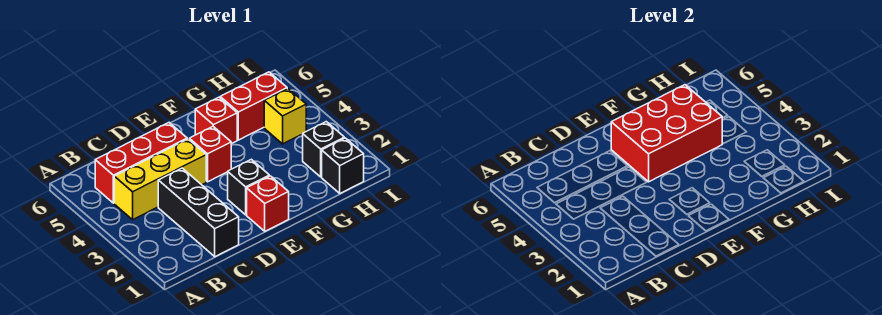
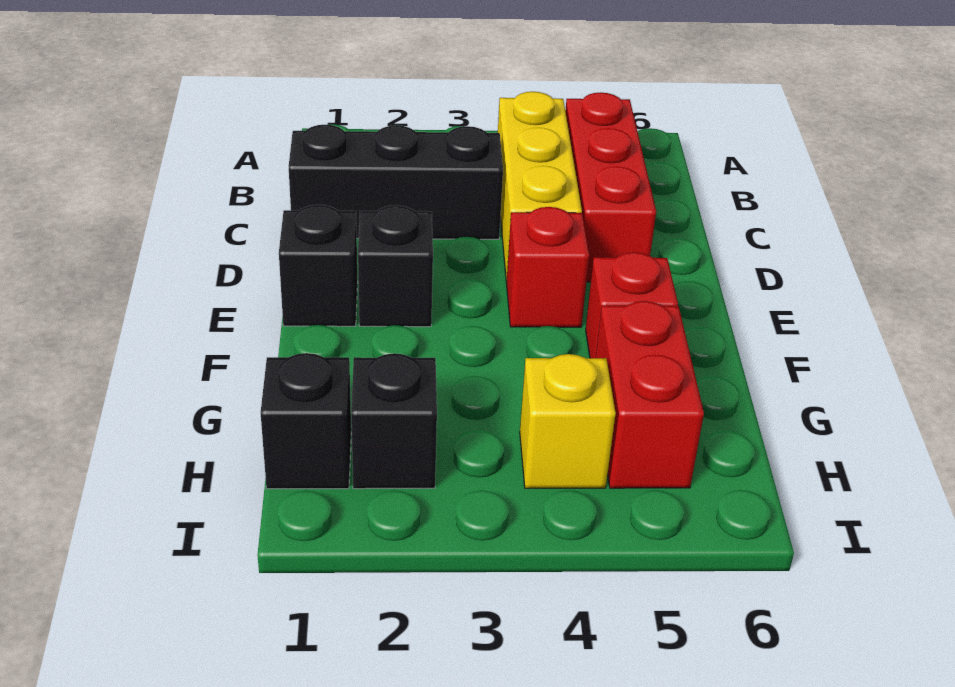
red 1x1 brick [247,176,289,231] -> black 1x1 brick [279,205,358,326]
red 2x3 brick [611,85,722,182] -> none

